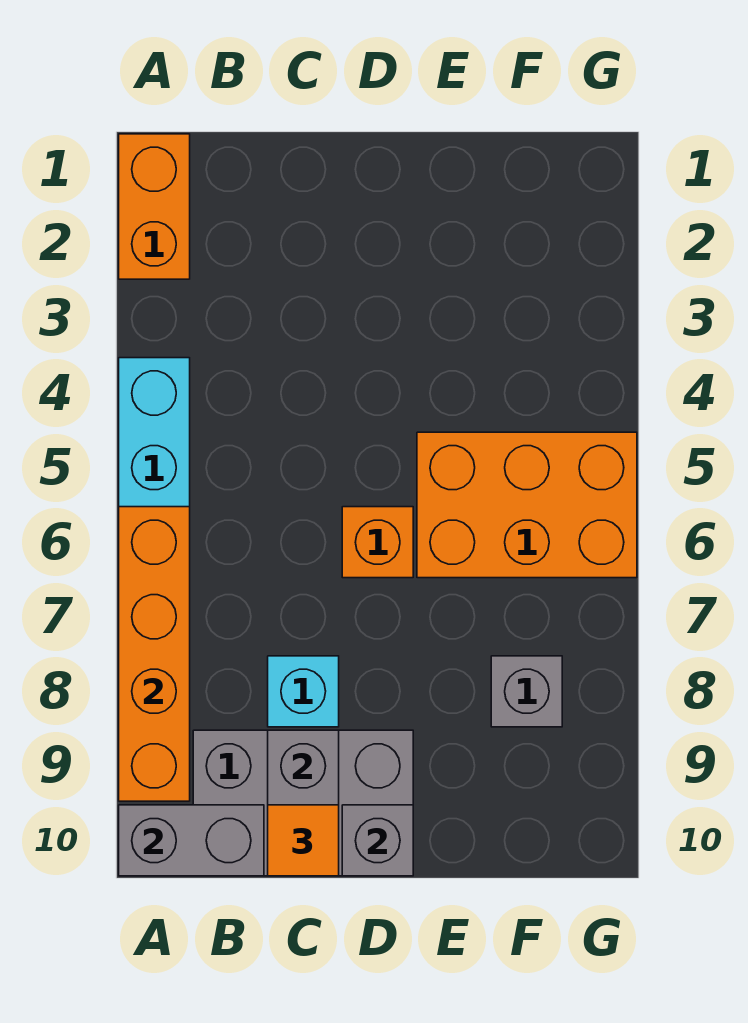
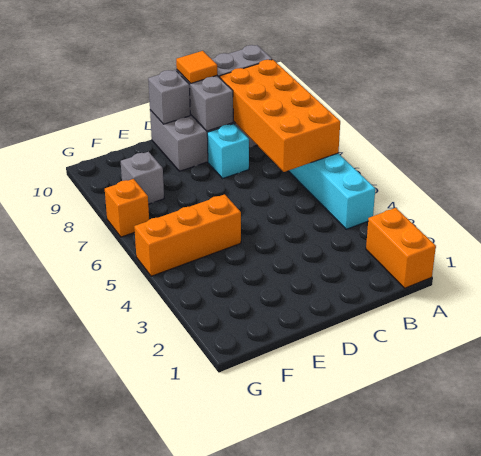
orange 1x4 brick [119,507,190,801] -> orange 2x4 brick [220,60,340,172]
orange 1x1 brick [342,507,413,578] -> orange 1x1 brick moved to [105,179,149,237]
orange 2x3 brick [417,432,637,578] -> orange 1x3 brick [134,194,241,276]

